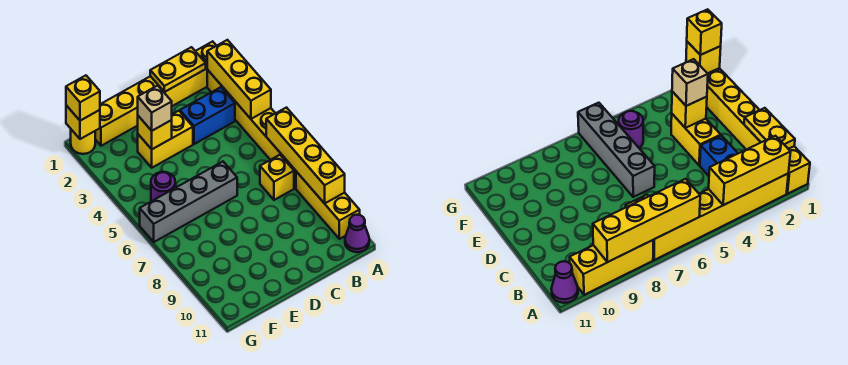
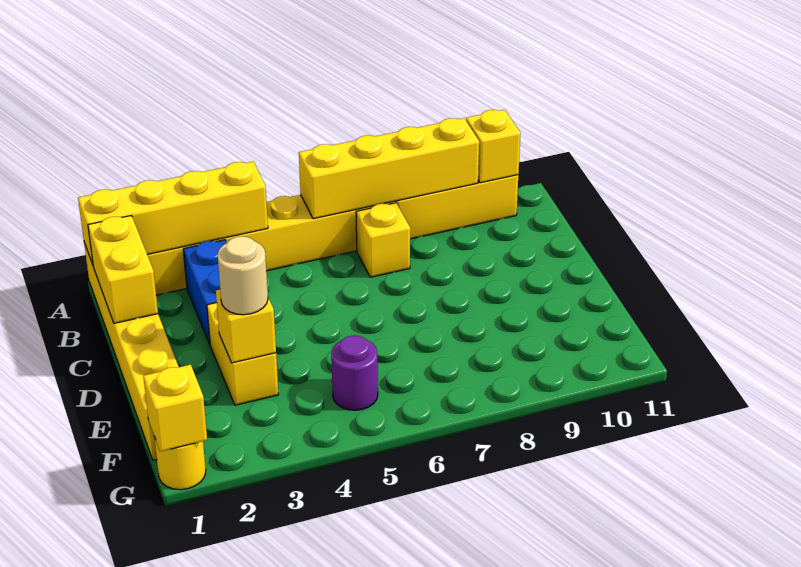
yellow 1x3 brick [207,40,271,119] -> yellow 1x4 brick [78,162,268,265]
purple 1x1 cone [345,215,369,252] -> none
yellow 1x2 plate [150,47,206,92] -> yellow 1x2 brick [88,216,158,323]
grey 1x4 brick [140,162,237,242] -> none
tan 1x1 brick [138,86,172,131] -> tan 1x1 round brick [218,236,268,315]
yellow 1x1 brick [66,75,100,121] -> yellow 1x1 brick moved to [466,110,520,183]

